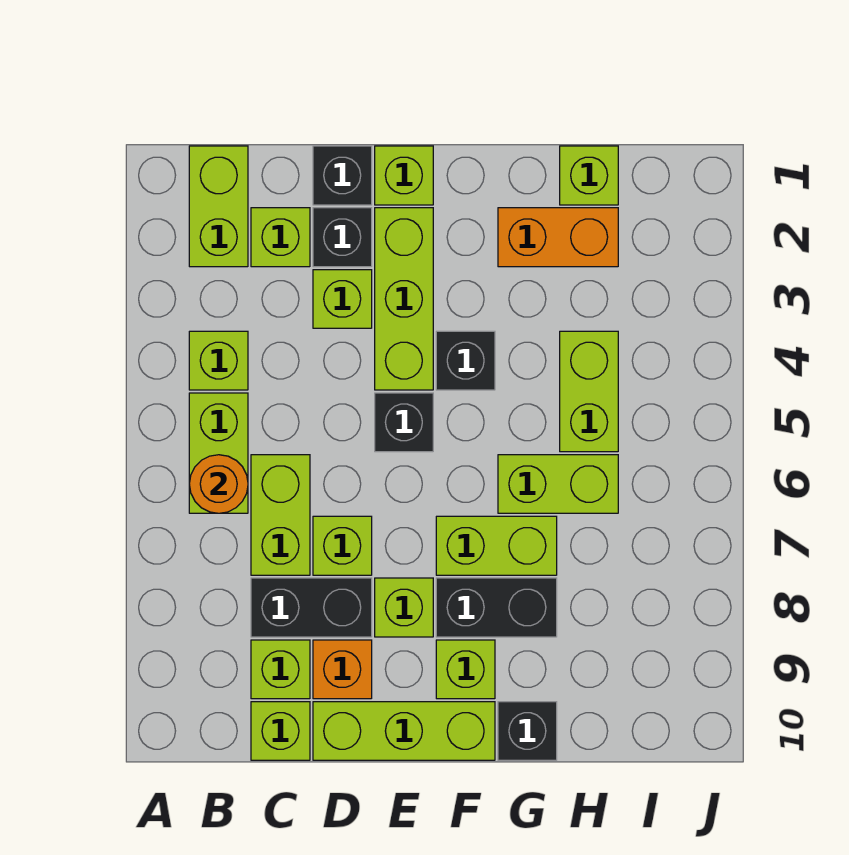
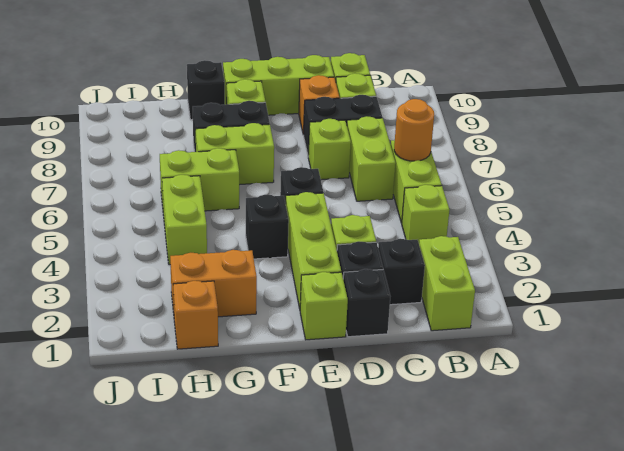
lime 1x1 brick [251,208,310,267] -> black 1x1 brick [378,239,425,305]
lime 1x1 brick [375,578,433,637] -> none
lime 1x1 brick [560,146,618,205] -> orange 1x1 brick [173,281,218,349]

